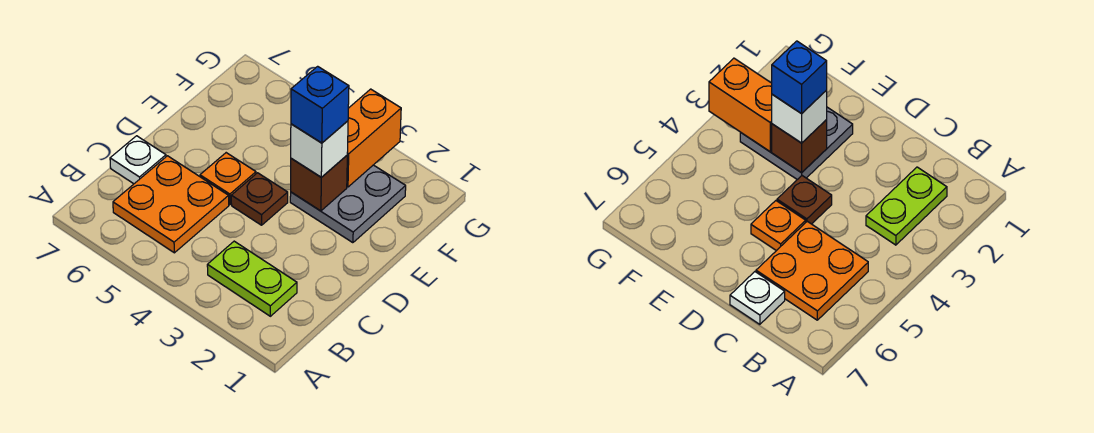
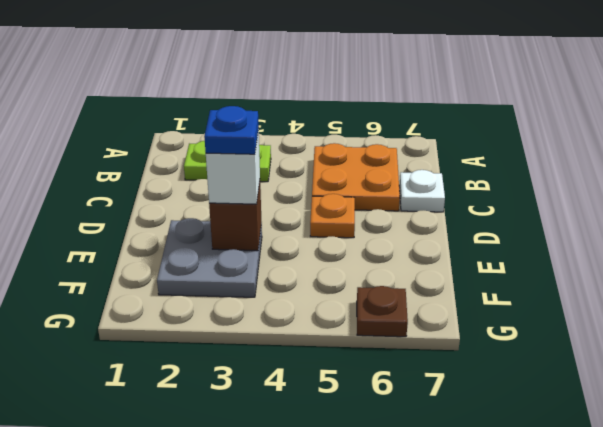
brown 1x1 plate [231,173,288,225] -> brown 1x1 plate moved to [357,286,408,337]
blue 1x1 brick [291,66,349,143] -> blue 1x1 plate [204,106,259,154]
orange 1x2 brick [347,89,401,187] -> none

